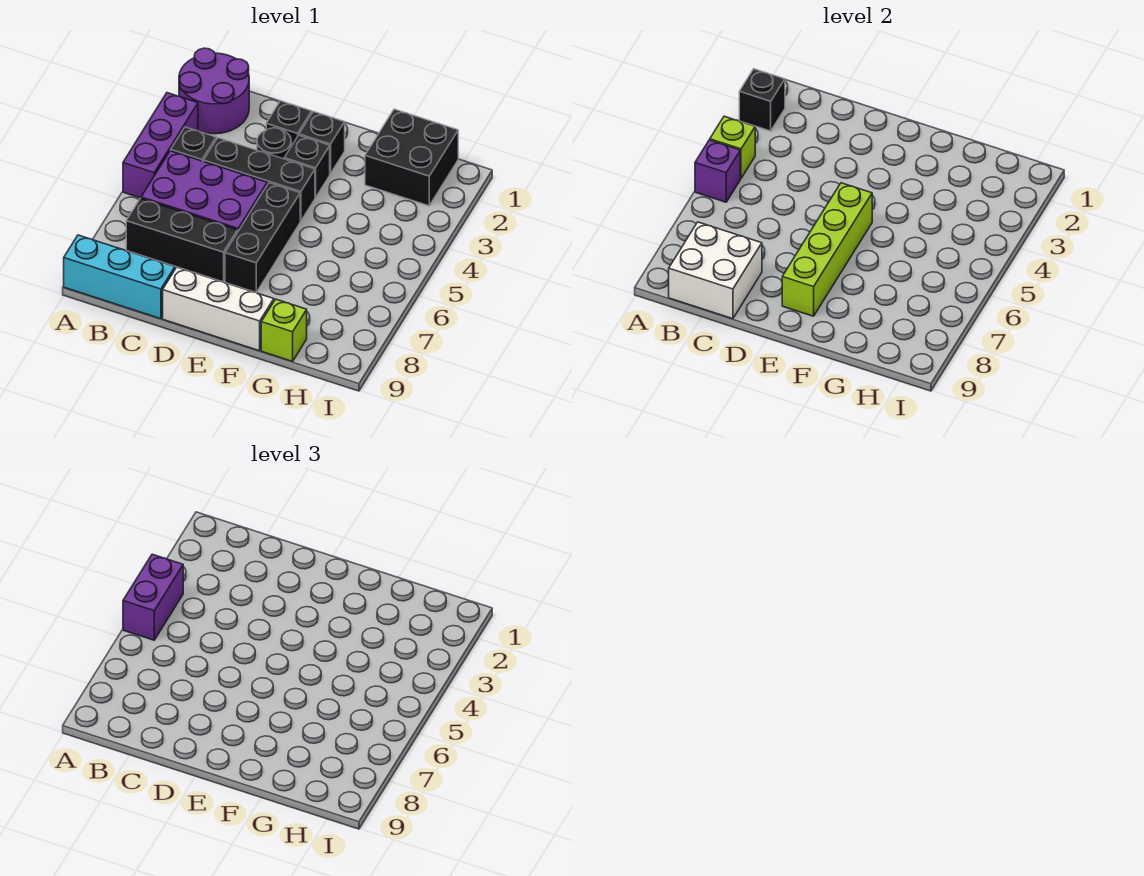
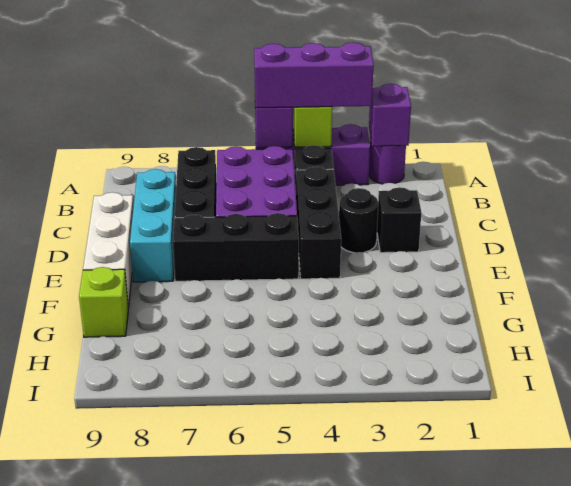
purple 2x2 round brick [179,48,249,134] -> purple 1x1 round brick [369,138,406,184]
black 1x1 brick [739,69,785,131] -> purple 1x1 brick [369,84,411,146]
purple 1x2 brick [123,554,183,640] -> purple 1x3 brick [254,43,374,108]
cyan 1x3 brick [64,235,175,319] -> cyan 1x3 brick moved to [130,169,176,282]
white 2x2 brick [669,222,762,319] -> none
black 1x1 brick [299,112,345,174] -> none
black 1x1 brick [284,135,330,198] -> none
lime 1x4 brick [782,183,872,316] -> none
black 2x2 brick [365,109,458,206] -> none

